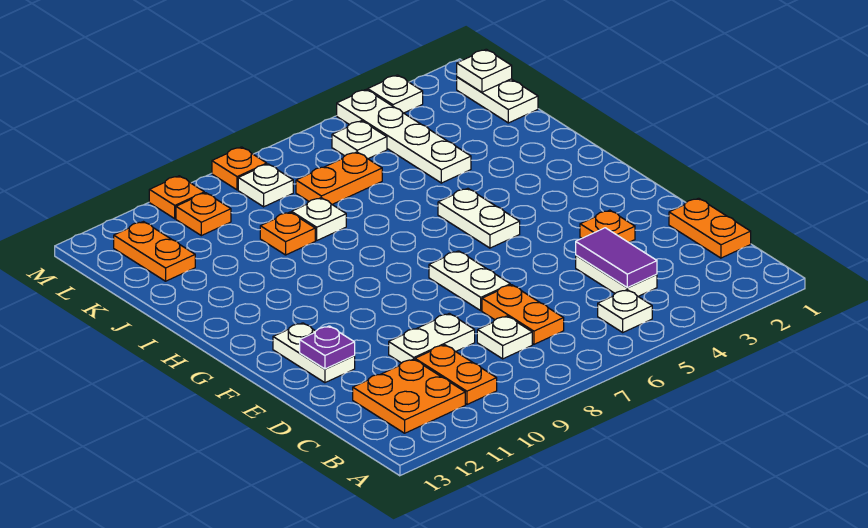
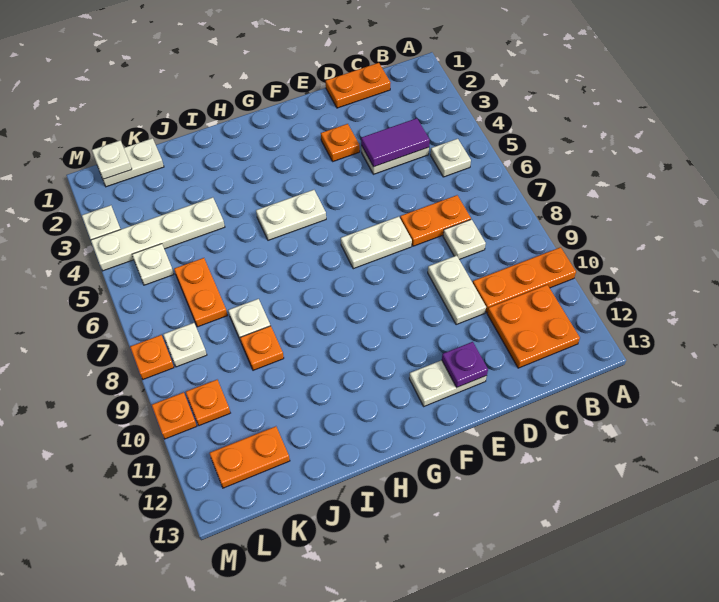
orange 1x2 plate [415,345,497,404] -> orange 1x3 plate [473,247,576,313]

